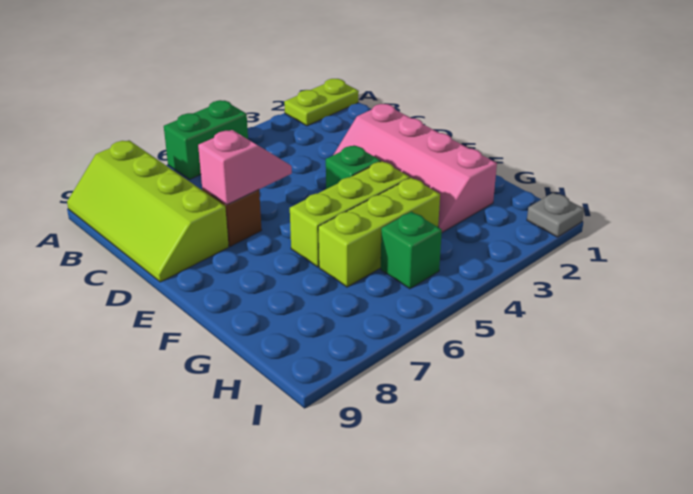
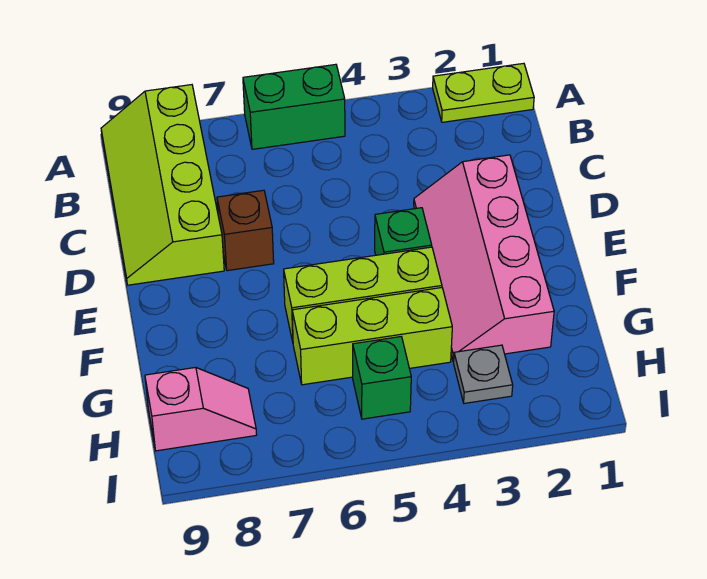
pink 1x2 slope [198,130,292,205] -> pink 1x2 slope moved to [145,367,257,451]
grey 1x1 plate [527,193,584,237] -> grey 1x1 plate moved to [454,345,513,403]

